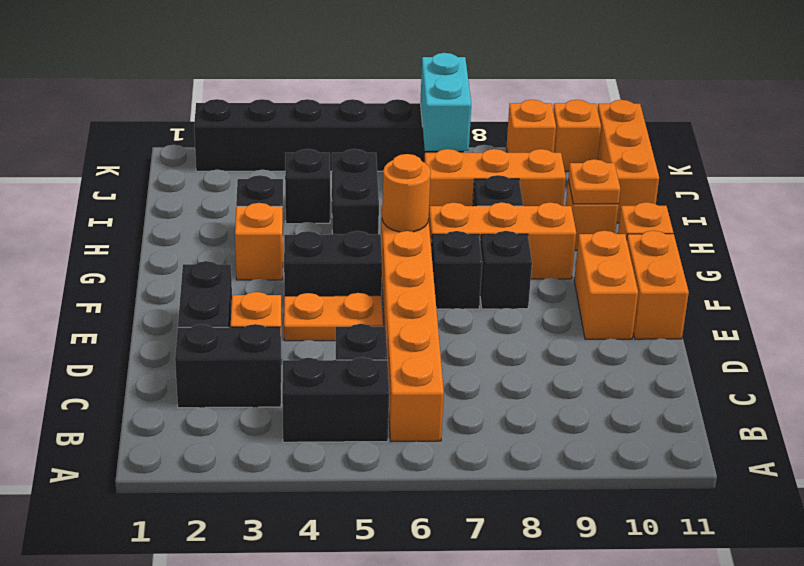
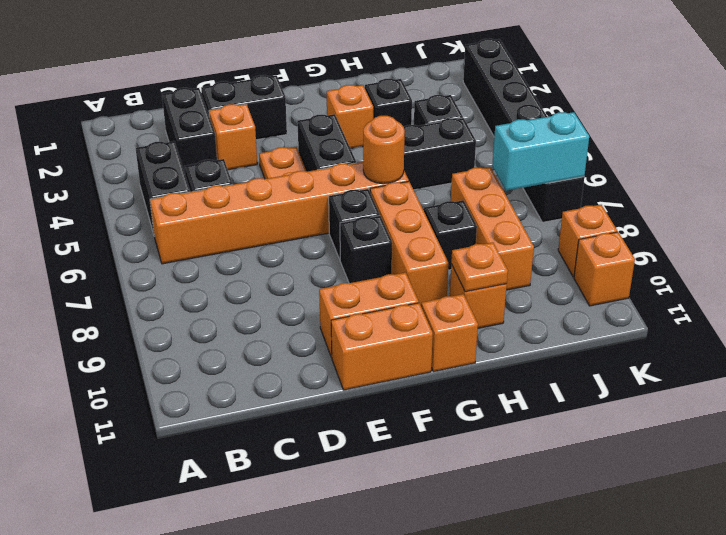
orange 1x3 brick [598,100,659,223] -> none

